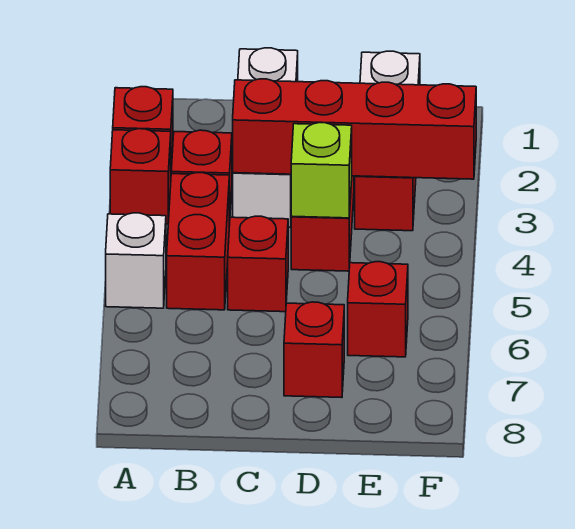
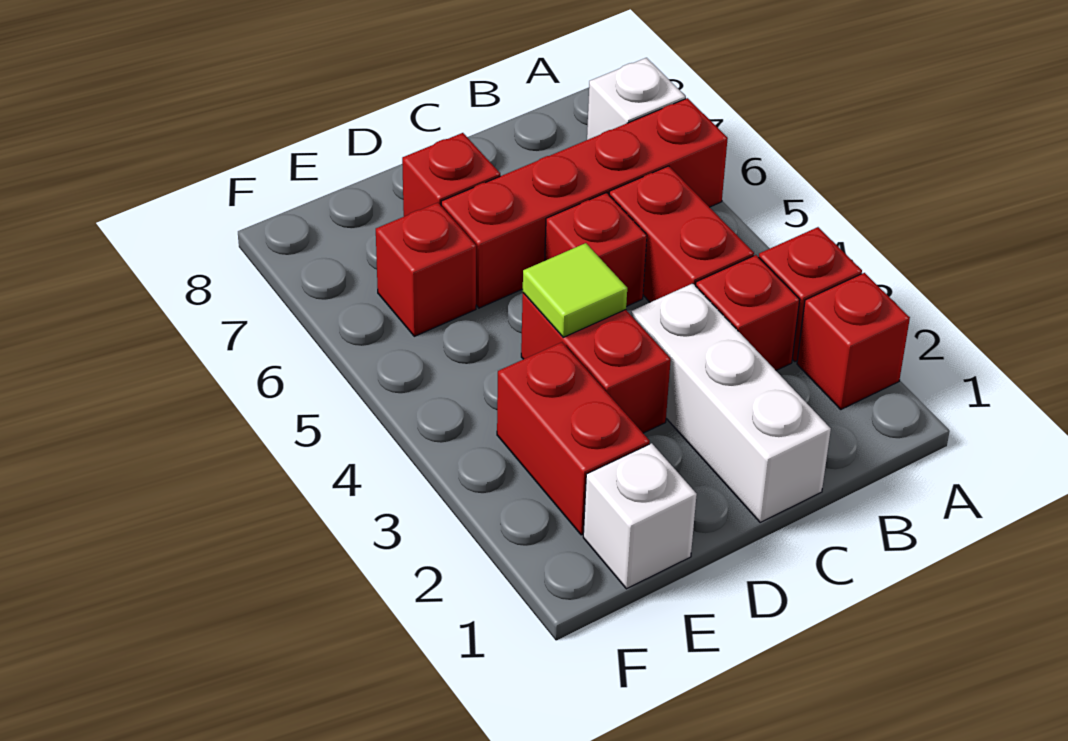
white 1x1 brick [106,213,166,308] -> white 1x1 brick moved to [587,58,685,140]
red 1x4 brick [233,79,476,179] -> red 1x4 brick moved to [441,98,728,308]
lime 1x1 brick [291,123,352,218] -> lime 1x1 tile [523,243,627,337]

